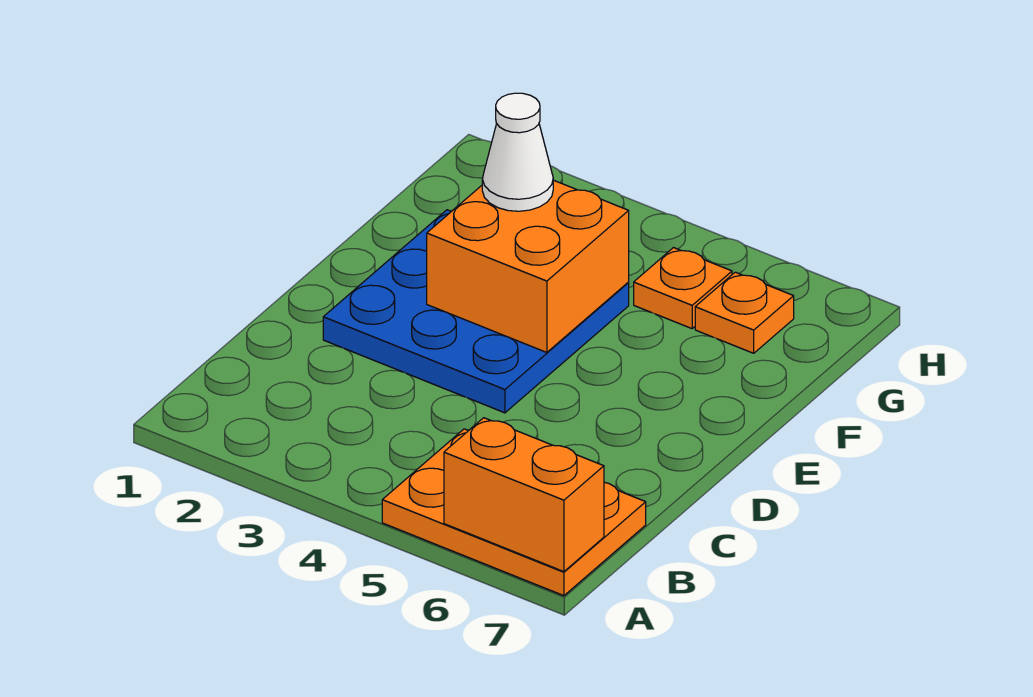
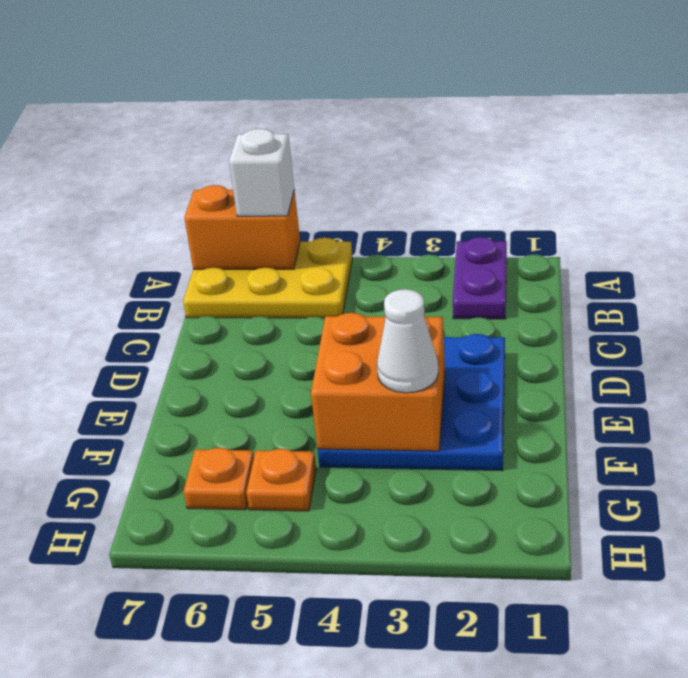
none -> purple 1x2 plate [453,237,507,319]
orange 2x3 plate [382,429,646,596] -> yellow 2x3 plate [183,238,352,318]
none -> white 1x1 brick [229,129,294,216]

